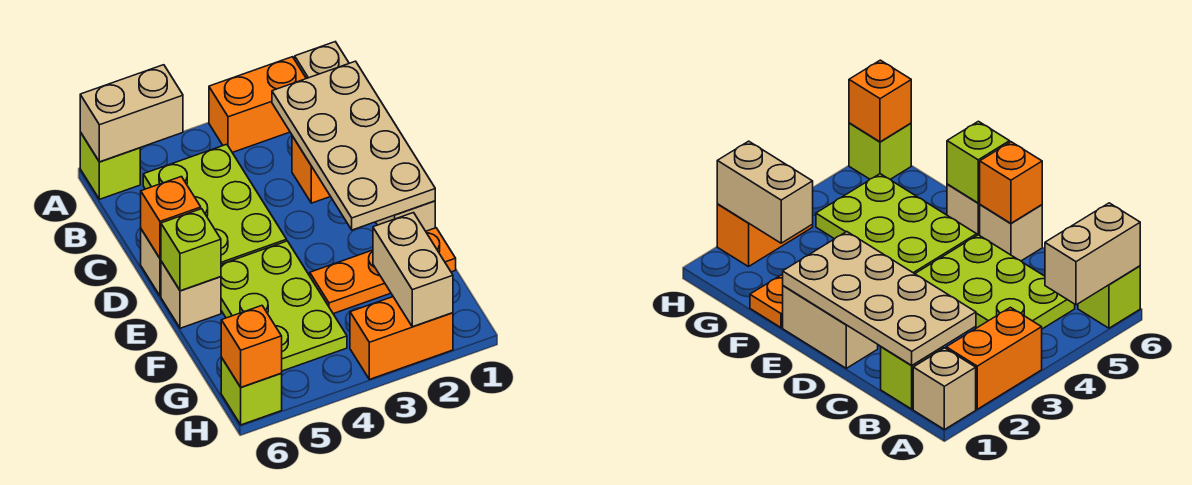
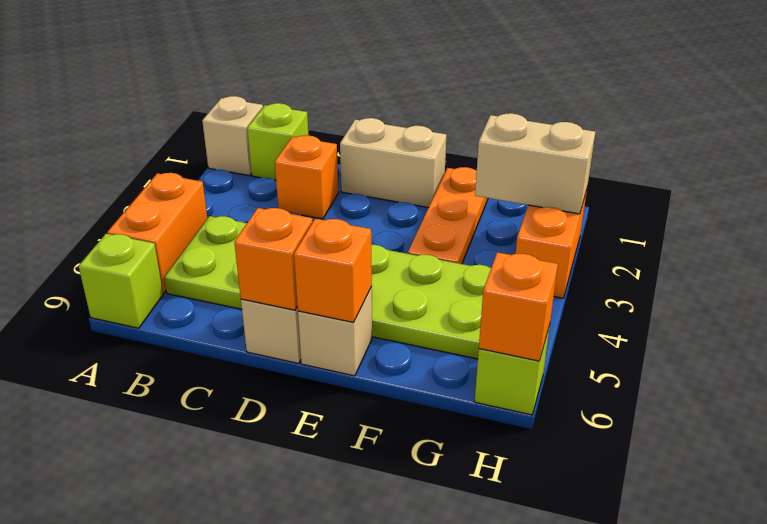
orange 1x2 brick [209,57,306,153] -> orange 1x2 brick moved to [107,173,207,293]
tan 1x2 brick [80,65,183,162] -> none
tan 2x4 plate [272,61,435,230] -> none
lime 1x1 brick [161,209,221,291] -> orange 1x1 brick [294,219,372,322]

